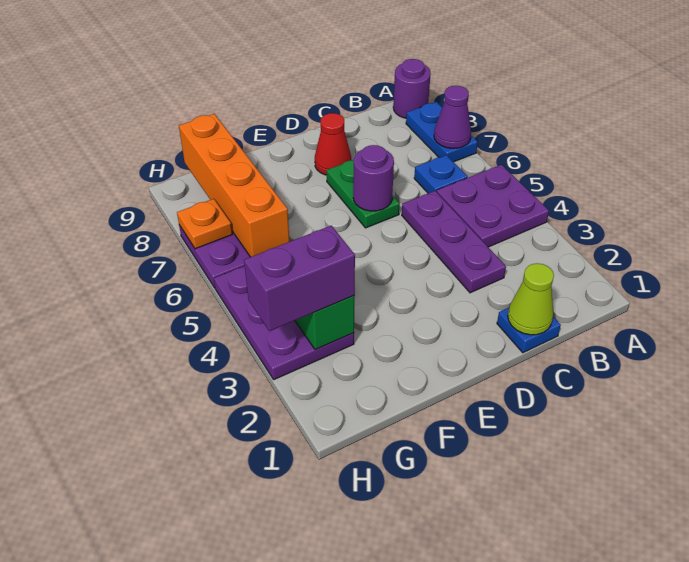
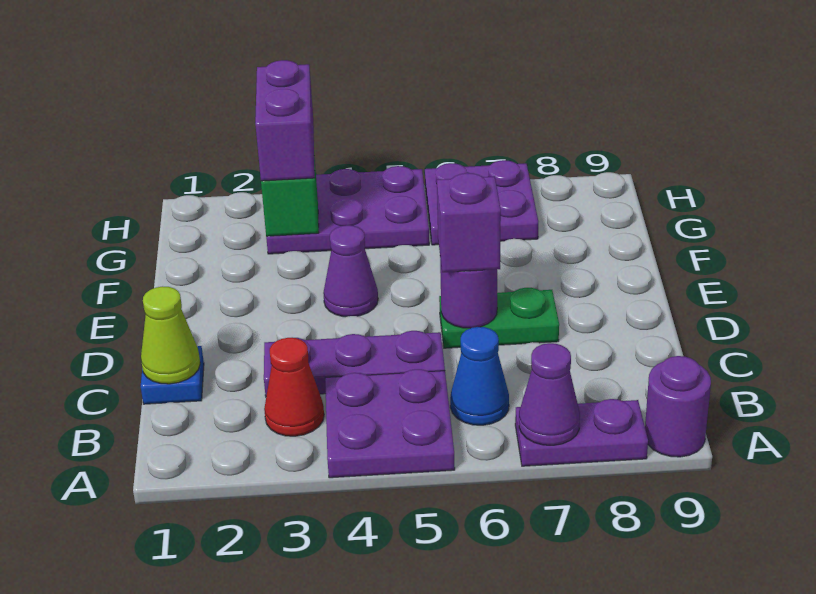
blue 1x2 plate [406,102,478,162] -> purple 1x2 plate [515,399,648,466]
blue 1x1 plate [414,155,468,193] -> blue 1x1 cone [450,327,509,425]
none -> purple 1x1 brick [437,173,501,272]
red 1x1 cone [315,113,351,175] -> red 1x1 cone moved to [264,338,324,436]
none -> purple 1x1 cone [323,225,378,317]
orange 1x4 brick [179,114,289,257] -> none
orange 1x1 plate [177,199,232,249] -> none

